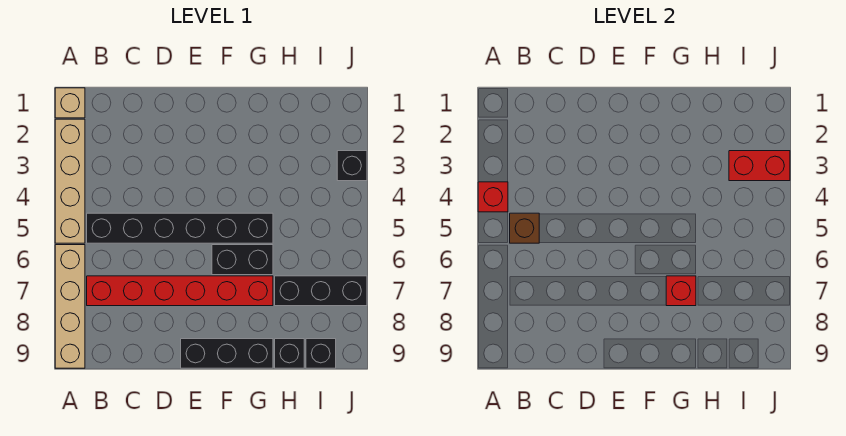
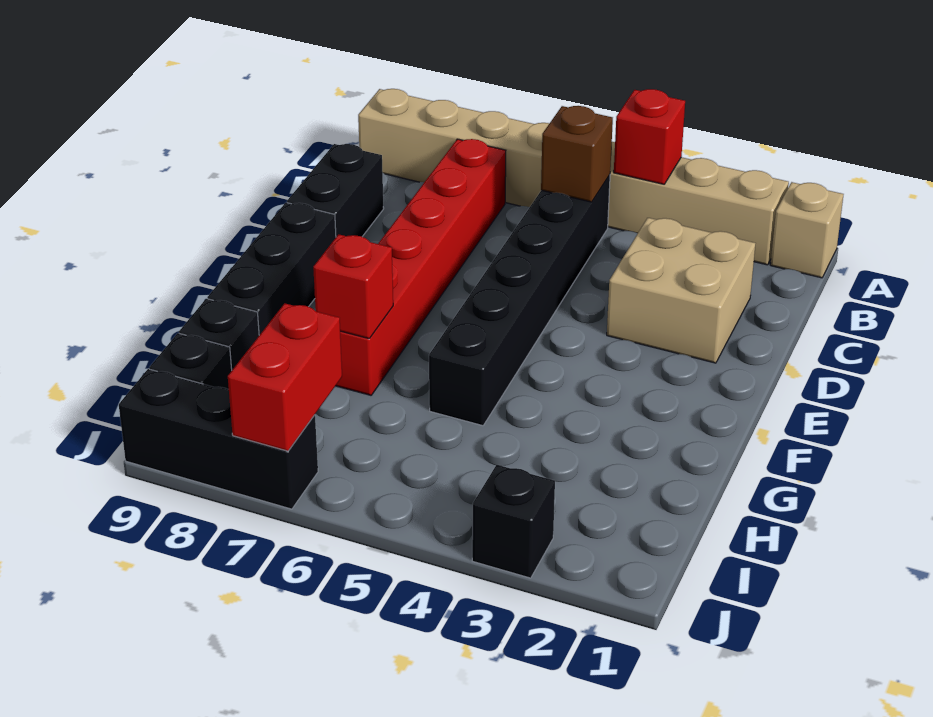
none -> tan 2x2 brick [607,218,755,363]
black 1x2 brick [212,245,273,275] -> black 1x2 brick moved to [287,144,384,237]
black 1x3 brick [275,276,367,306] -> black 1x3 brick turned to [119,369,318,509]
red 1x2 brick [729,151,790,181] -> red 1x2 brick moved to [228,303,342,451]

